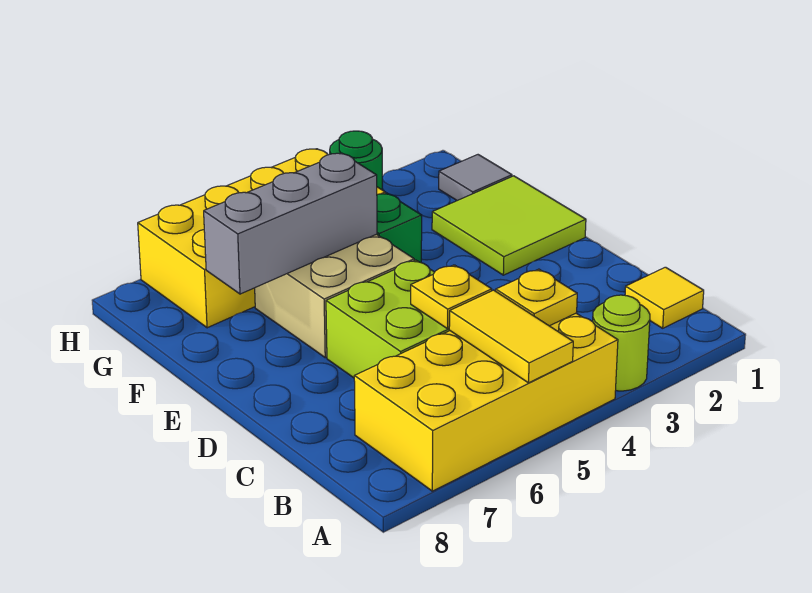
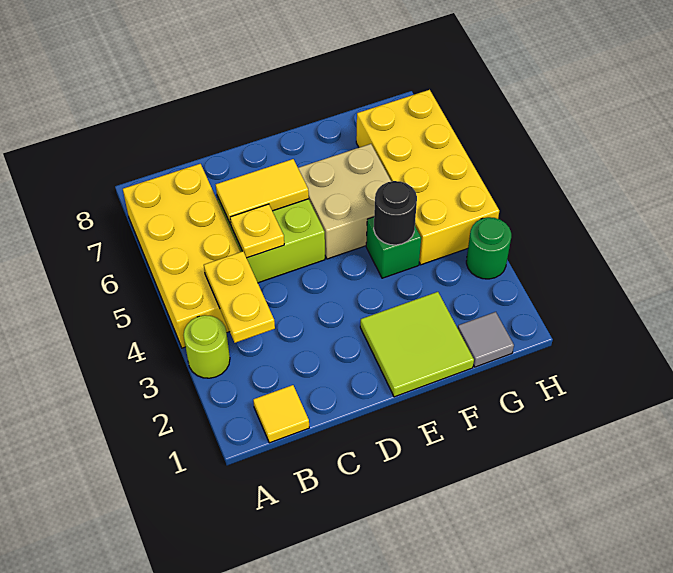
yellow 1x2 tile [449,290,573,383] -> yellow 1x2 tile moved to [216,159,309,225]
yellow 1x1 plate [496,269,577,326] -> yellow 1x2 plate [204,251,275,343]
none -> black 1x1 round brick [374,181,417,245]
grey 1x3 brick [204,153,377,294] -> none

